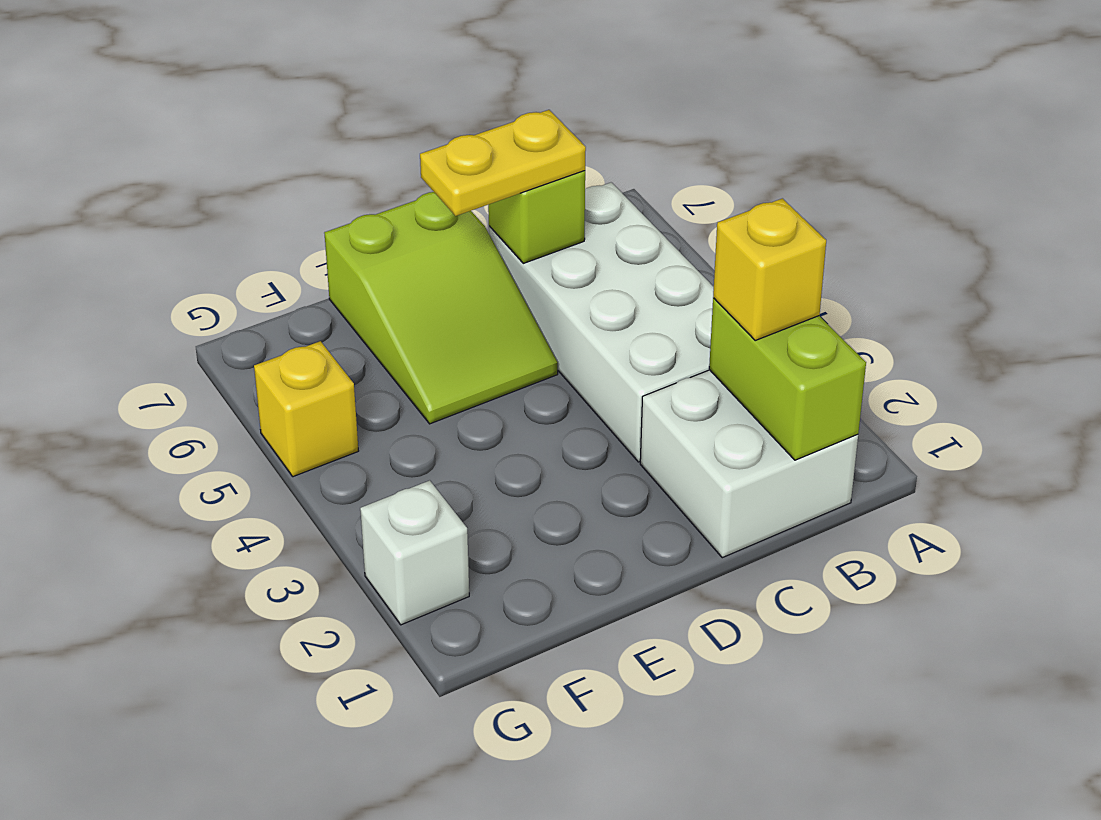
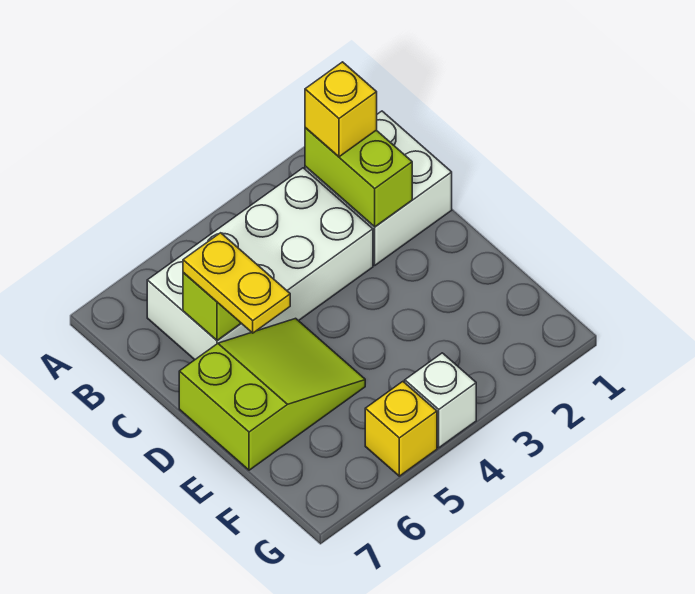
lime 1x2 brick [709,298,866,460] -> lime 1x2 brick turned to [305,128,412,227]
white 1x1 brick [360,480,469,625] -> white 1x1 brick moved to [405,353,476,448]

